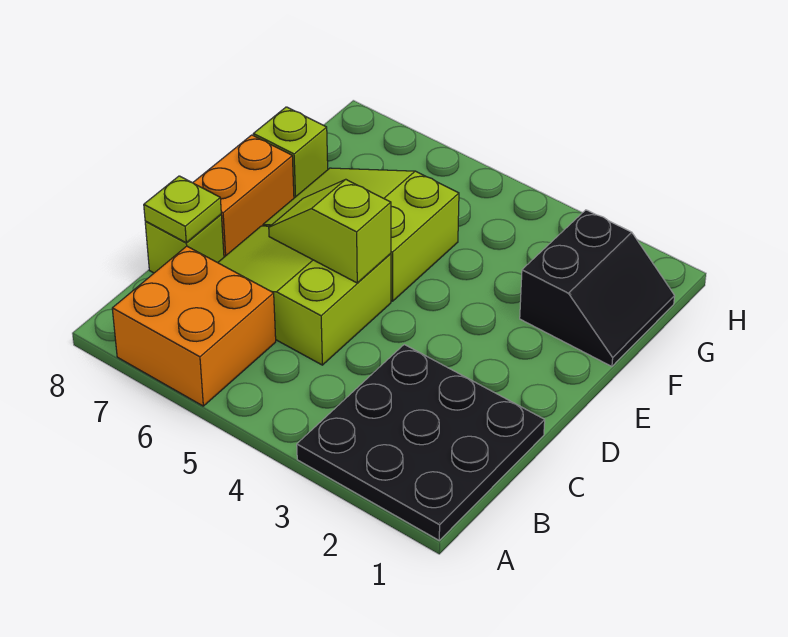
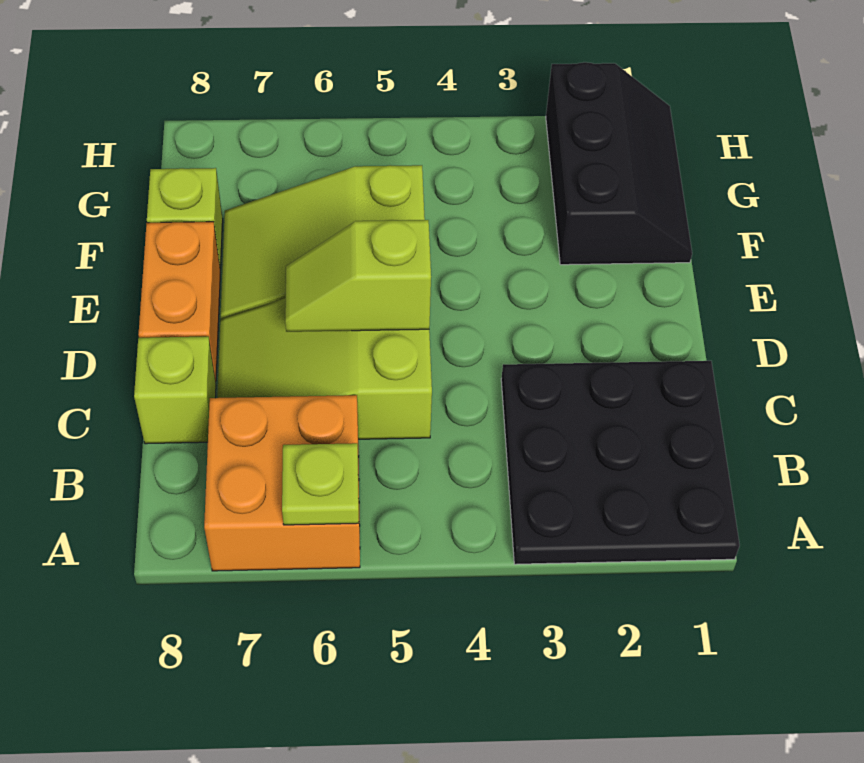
lime 1x1 plate [144,176,221,243] -> lime 1x1 plate moved to [282,443,359,525]
black 2x2 slope [520,210,675,367] -> black 2x3 slope [546,62,692,265]

